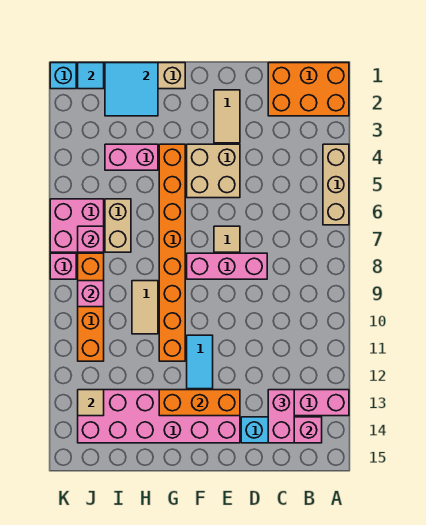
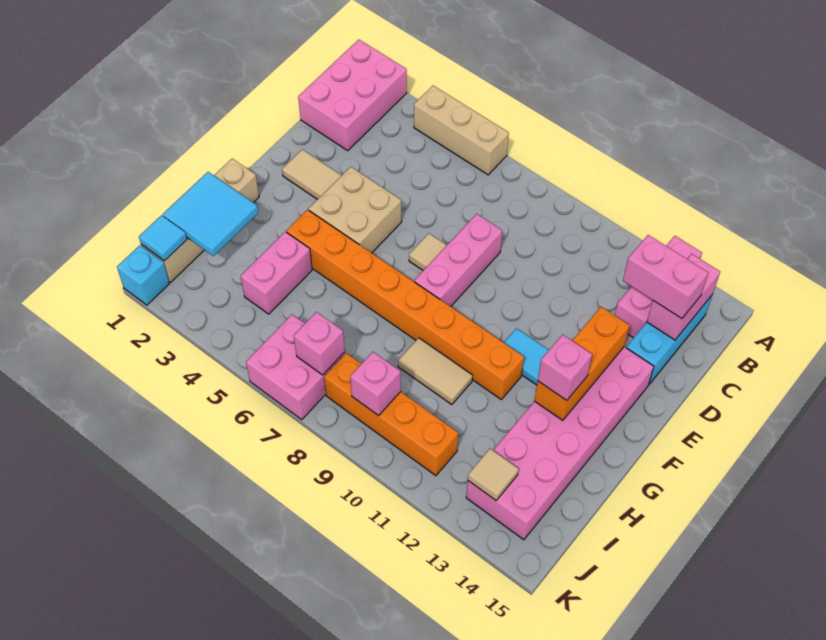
orange 2x3 brick [268,63,349,116] -> pink 2x3 brick [298,40,407,151]
tan 1x2 brick [105,199,131,252] -> none
pink 1x1 brick [50,253,76,279] -> pink 1x1 brick moved to [538,335,592,400]

